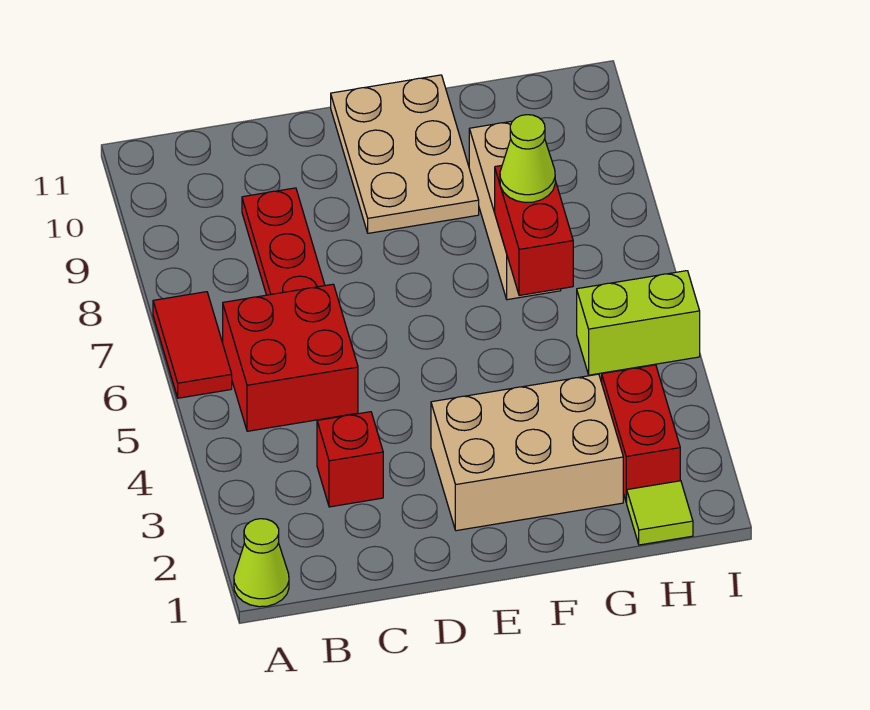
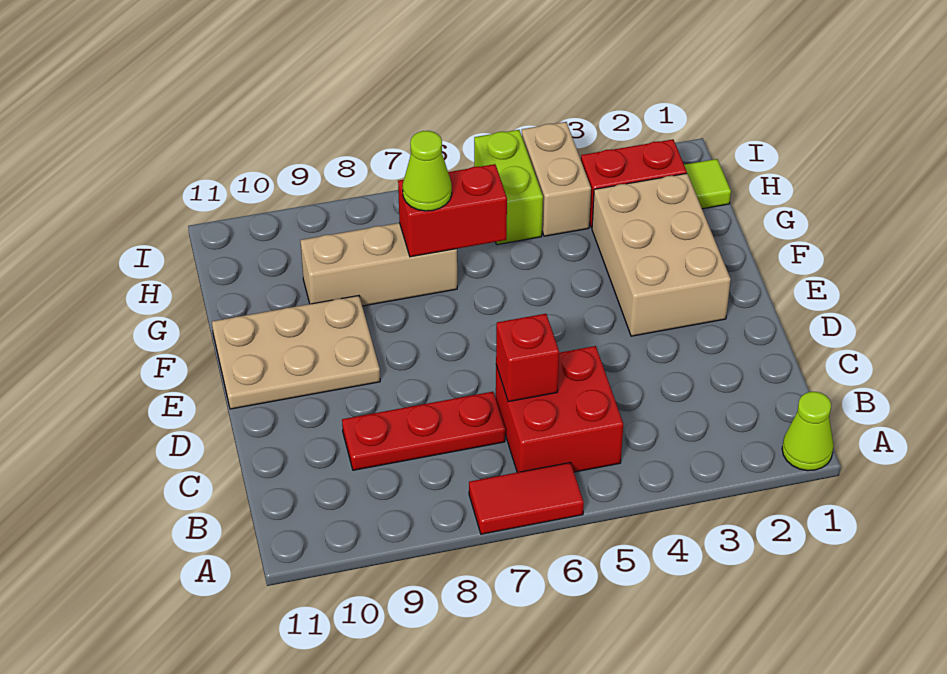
red 1x1 brick [317,412,383,507] -> red 1x1 brick moved to [496,314,559,402]
none -> tan 1x2 brick [522,122,591,236]

